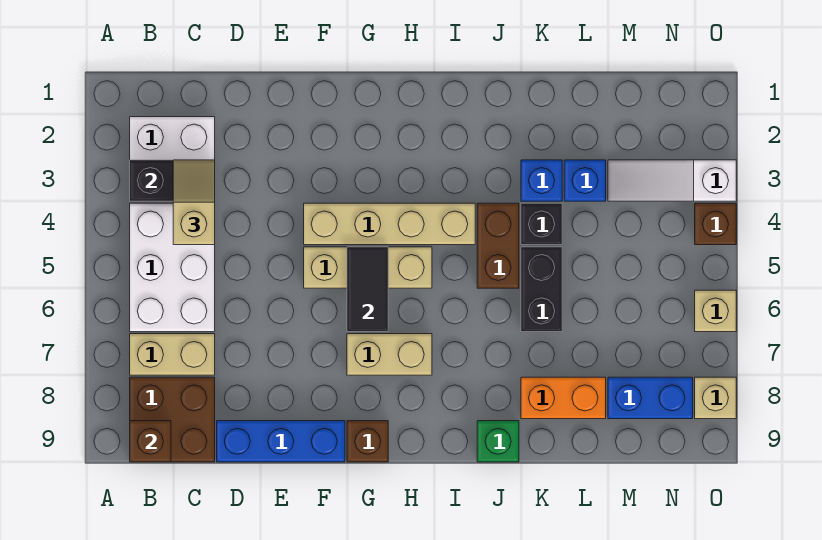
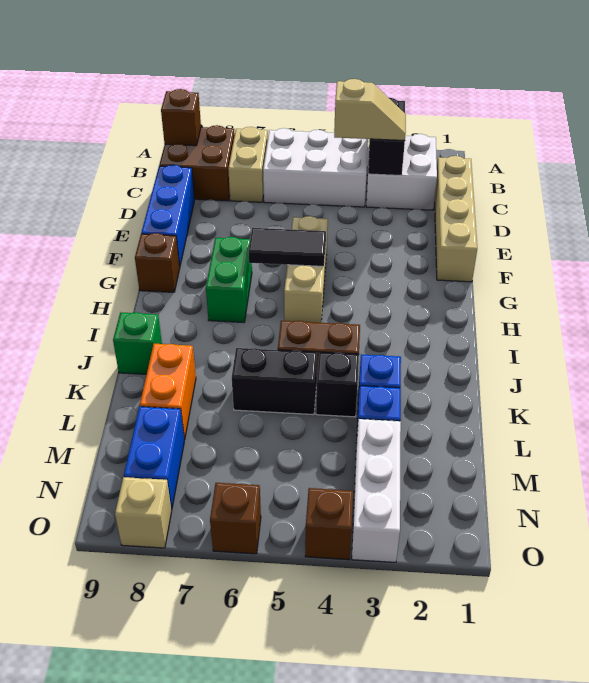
tan 1x4 brick [304,203,475,245] -> tan 1x4 brick moved to [435,156,477,282]
tan 1x2 brick [347,334,432,375] -> green 1x2 brick [206,237,252,322]
white 1x3 slope [608,160,736,201] -> white 1x3 brick [352,419,401,562]
tan 1x1 brick [695,290,736,332] -> brown 1x1 brick [210,483,261,554]

